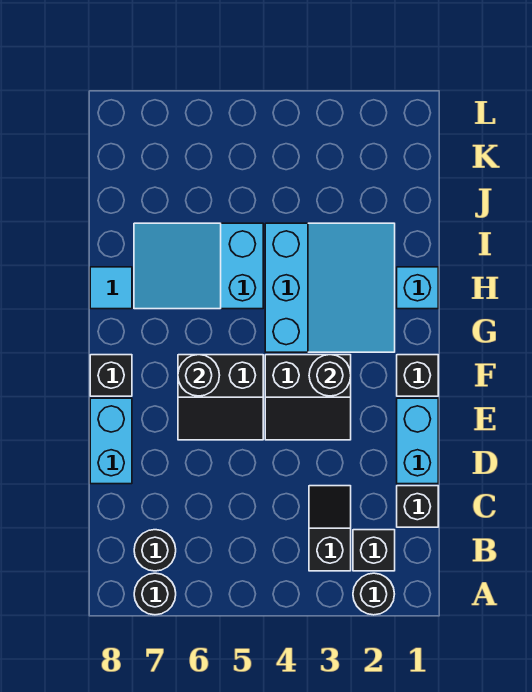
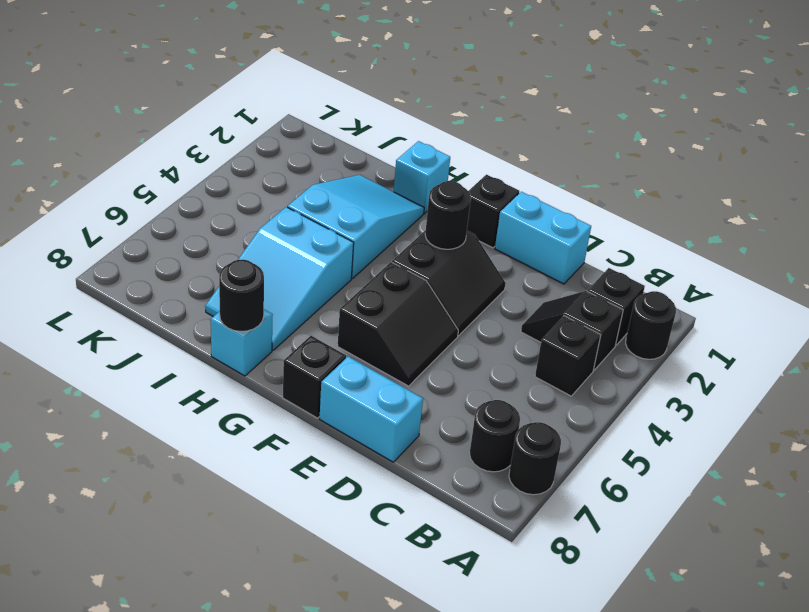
black 1x1 brick [397,486,438,527] -> black 1x1 brick moved to [535,316,601,396]
black 1x1 round brick [178,355,220,396] -> black 1x1 round brick moved to [219,260,264,332]
cyan 3x3 slope [265,223,395,352] -> cyan 2x3 slope [287,175,424,279]
cyan 1x1 tile [90,267,132,309] -> cyan 1x1 brick [211,310,273,376]

